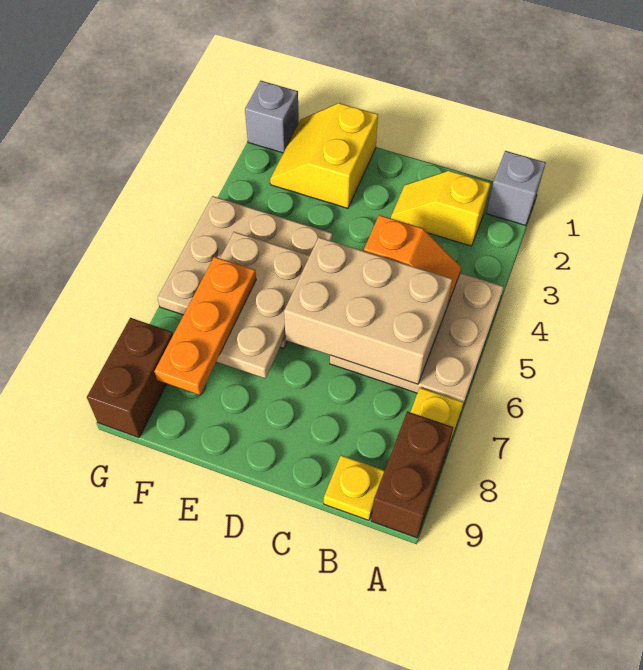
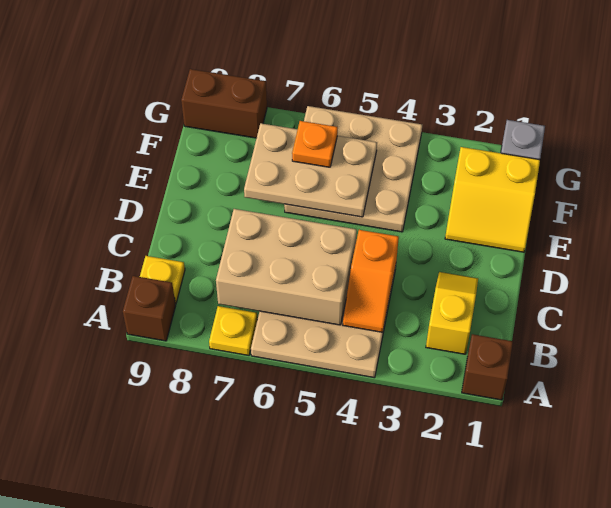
grey 1x1 brick [486,151,546,226] -> brown 1x1 brick [462,334,513,400]
brown 1x2 brick [371,411,454,538] -> brown 1x1 brick [123,276,176,341]
tan 2x3 brick [284,237,452,384] -> tan 2x3 brick turned to [216,209,357,325]
yellow 2x2 slope [270,103,378,208] -> yellow 2x2 slope turned to [445,147,540,252]
orange 1x3 plate [155,257,256,395] -> orange 1x1 plate [292,121,338,167]

